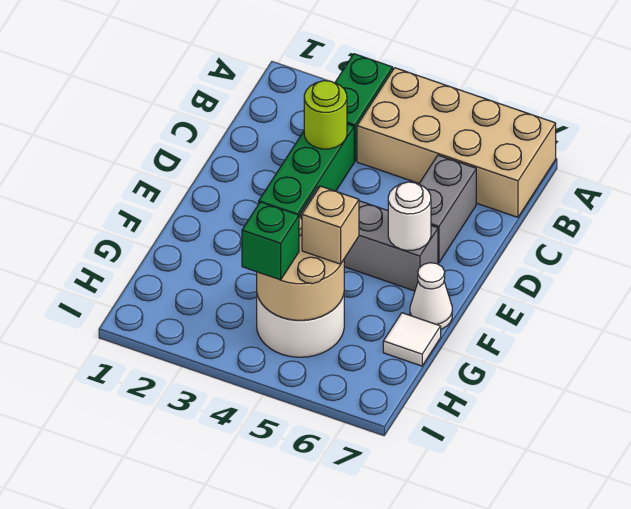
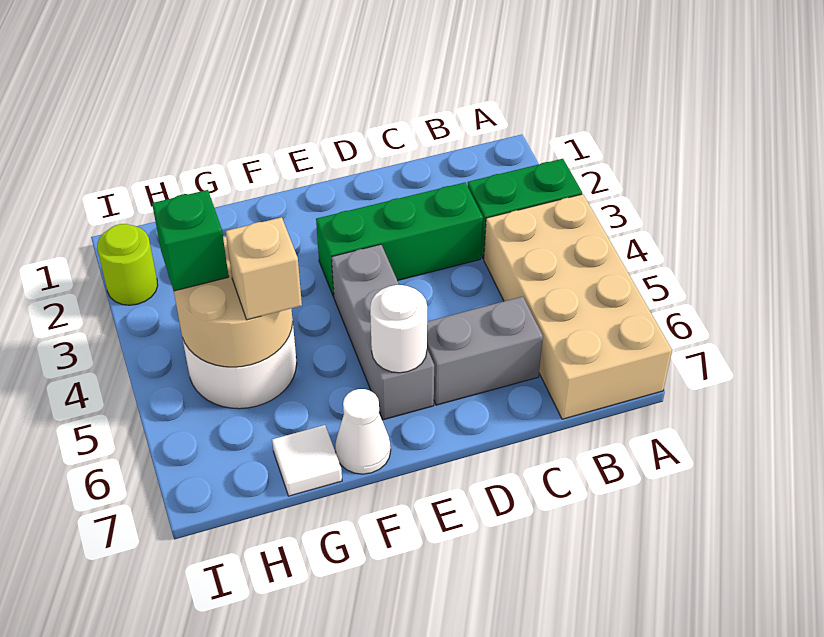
lime 1x1 round brick [304,81,347,149] -> lime 1x1 round brick moved to [97,224,158,305]

